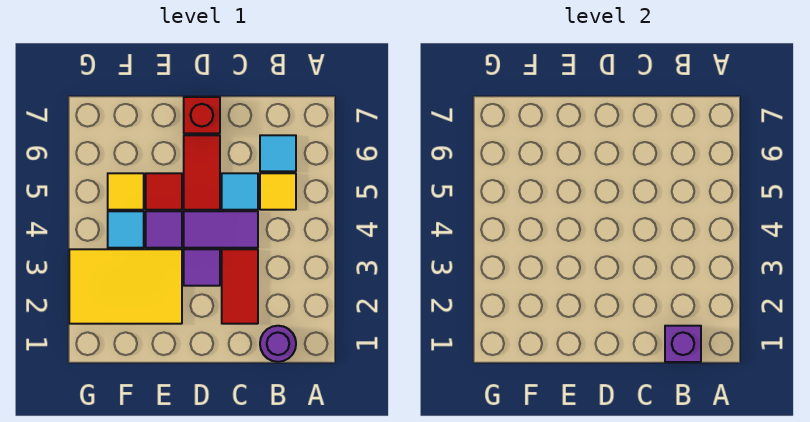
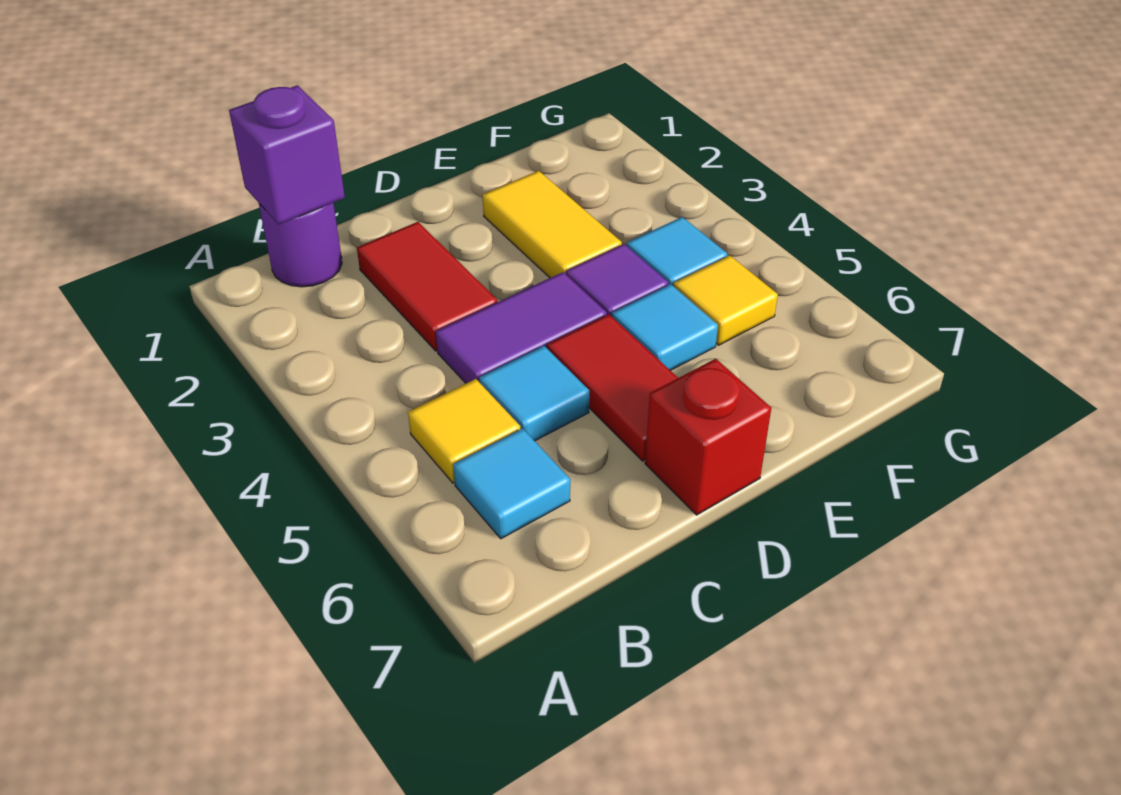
purple 1x1 tile [184,249,220,286] -> none
yellow 2x3 tile [69,249,182,324] -> yellow 1x2 tile [483,171,622,278]
red 1x1 tile [146,173,182,210] -> cyan 1x1 tile [612,284,718,371]

